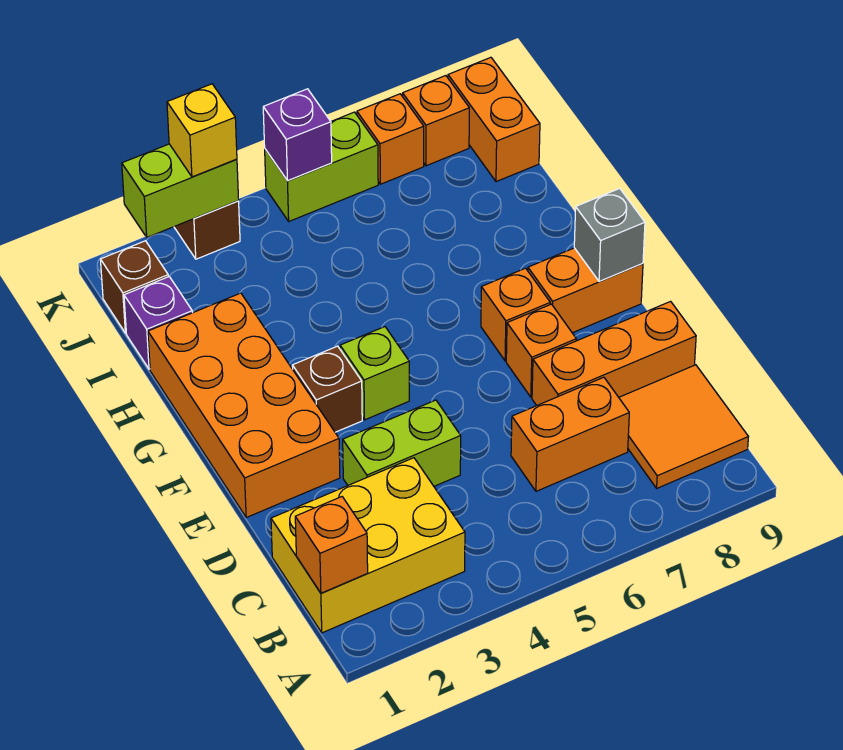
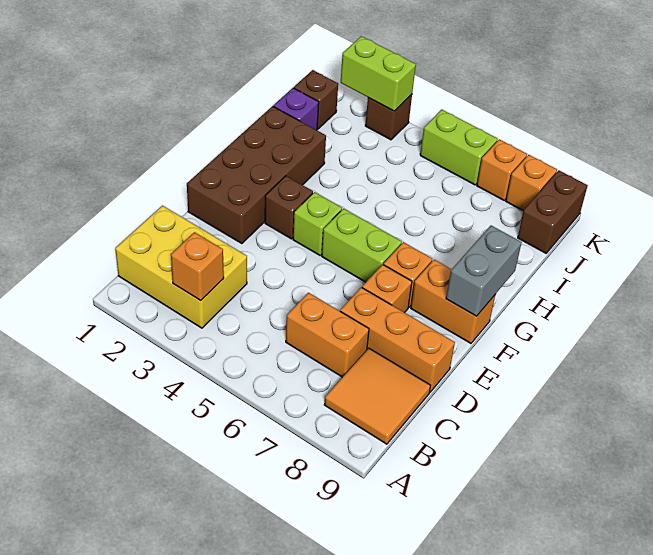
orange 1x1 brick [295,497,368,593] -> orange 1x1 brick moved to [171,232,224,301]
lime 1x2 brick [343,400,461,486] -> lime 1x2 brick moved to [322,208,402,282]
orange 2x4 brick [148,293,340,517] -> brown 2x4 brick [187,106,326,244]
grey 1x1 brick [574,188,645,281] -> grey 1x2 brick [446,226,522,316]
orange 1x2 brick [448,57,540,182] -> brown 1x2 brick [518,170,588,253]
yellow 1x1 brick [167,84,237,177] -> none
purple 1x1 brick [263,89,332,181] -> none

